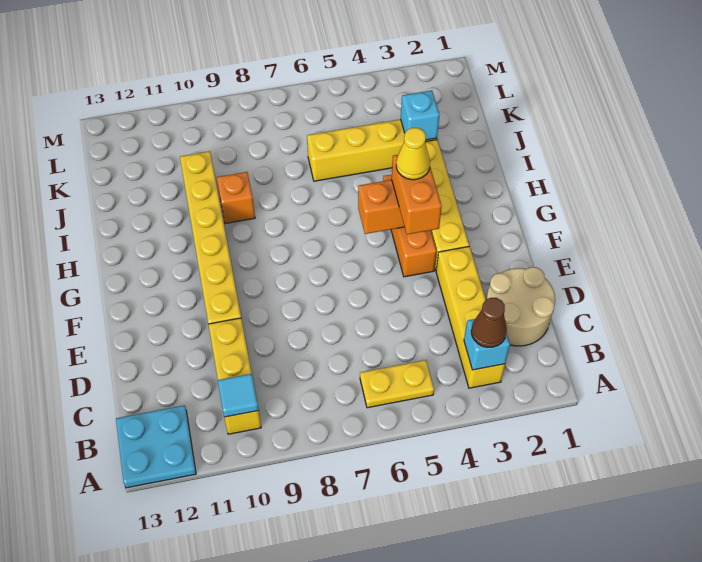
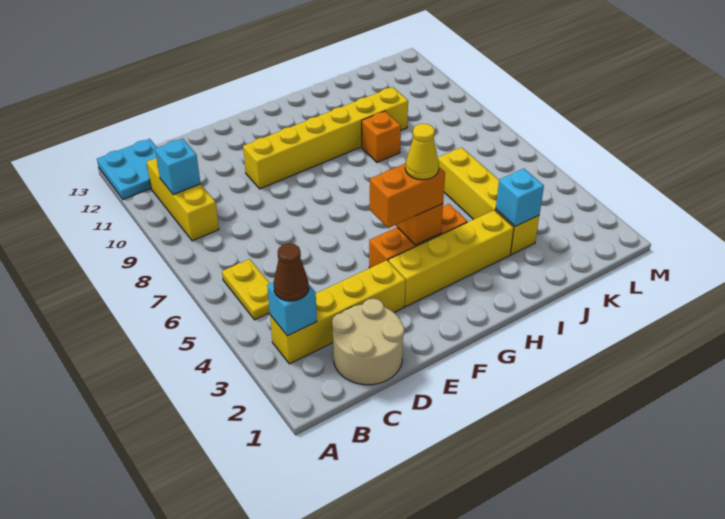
yellow 1x3 brick [209,318,261,434] -> yellow 1x3 brick turned to [146,158,219,241]
cyan 1x1 tile [218,374,259,417] -> cyan 1x1 brick [155,139,201,195]

